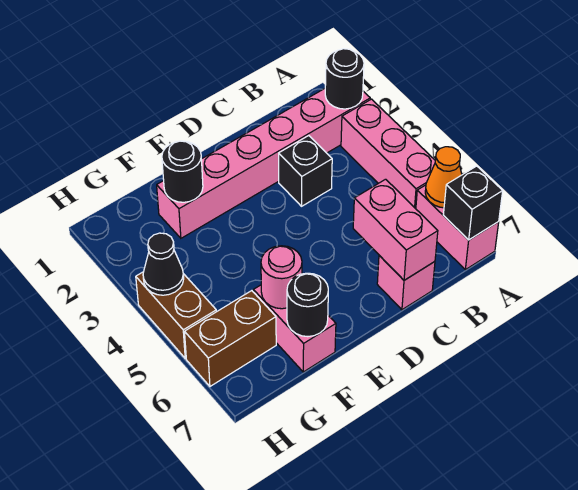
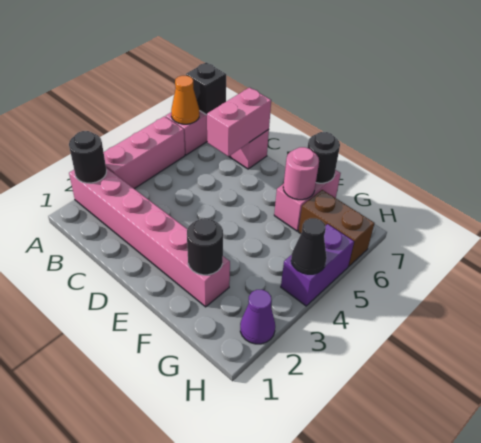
black 1x1 brick [279,136,332,206] -> none
none -> purple 1x1 cone [240,290,275,344]
brown 1x2 brick [136,272,216,358] -> purple 1x2 brick [281,224,354,306]

